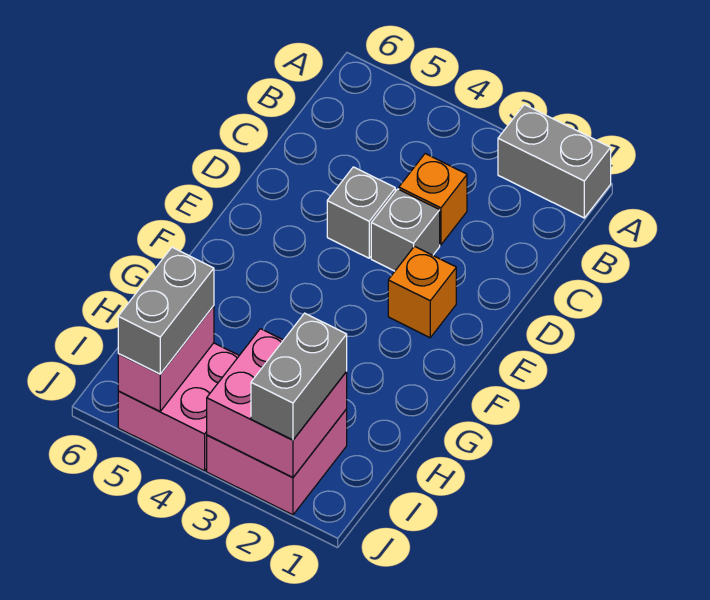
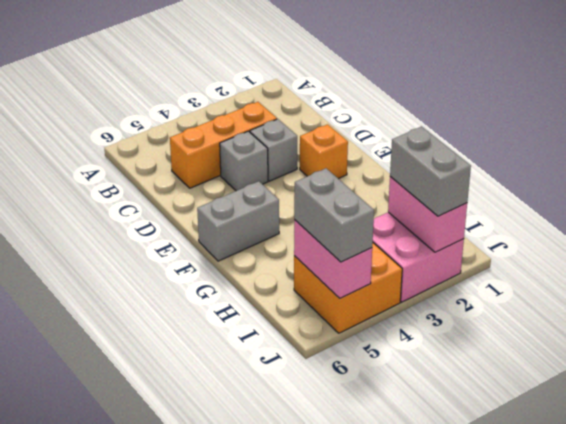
grey 1x2 brick [498,105,611,218] -> grey 1x2 brick moved to [197,181,279,261]
orange 1x1 brick [399,154,467,245] -> orange 1x3 brick [170,102,277,188]
pink 2x2 brick [207,329,347,478] -> pink 1x2 brick [388,177,467,252]
pink 2x2 brick [118,343,239,471] -> orange 2x2 brick [294,243,402,333]

